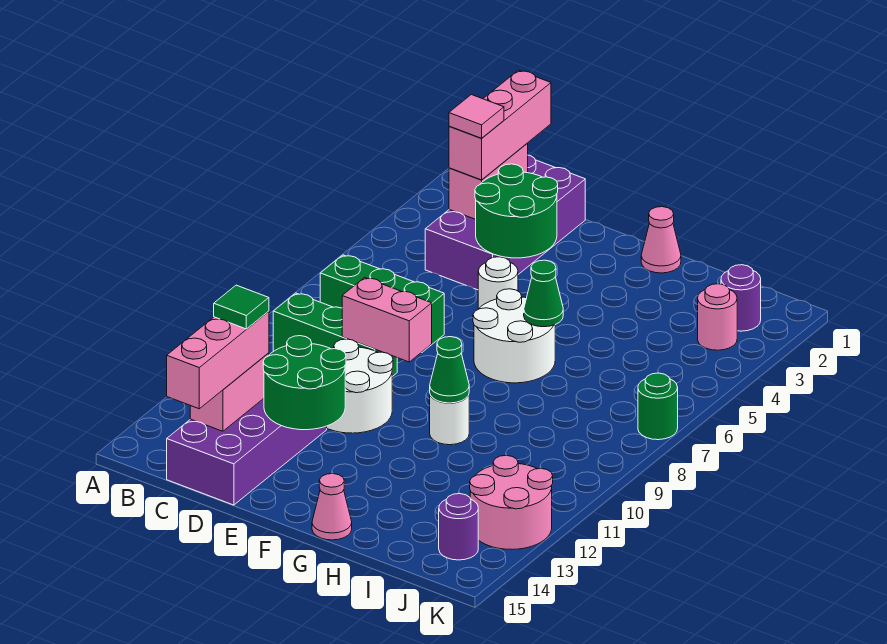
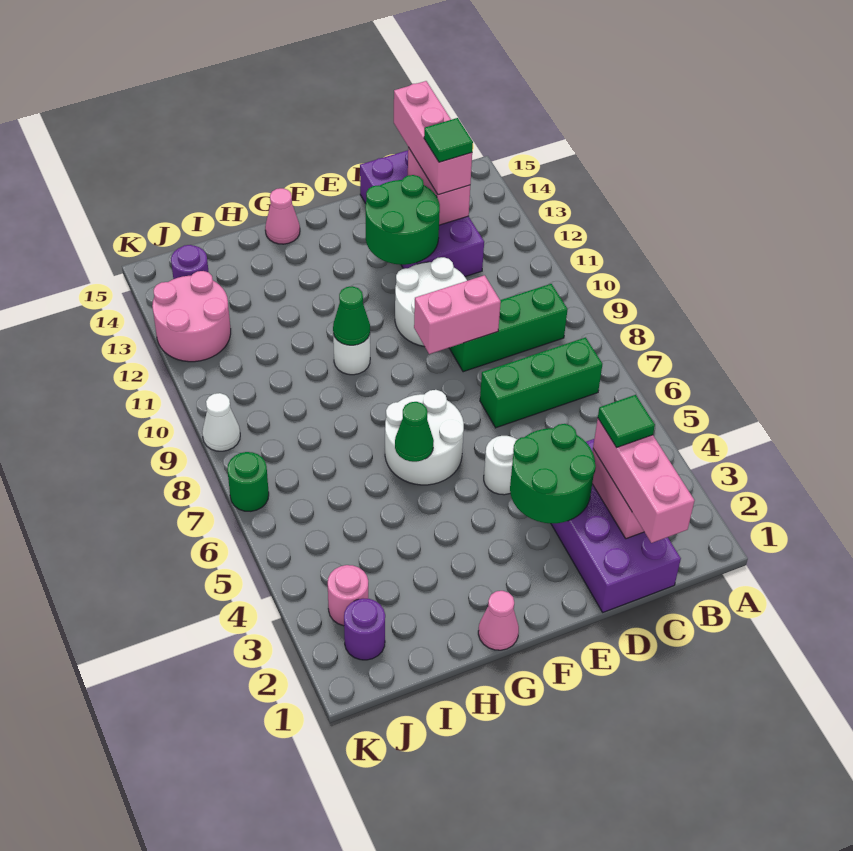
pink 1x1 tile [449,95,504,138] -> green 1x1 tile [598,395,655,447]
none -> white 1x1 cone [202,393,240,451]

